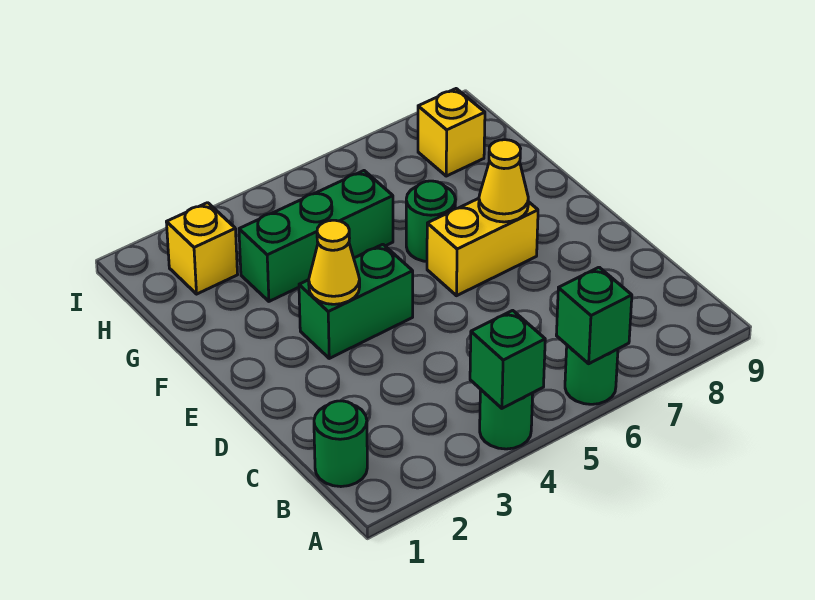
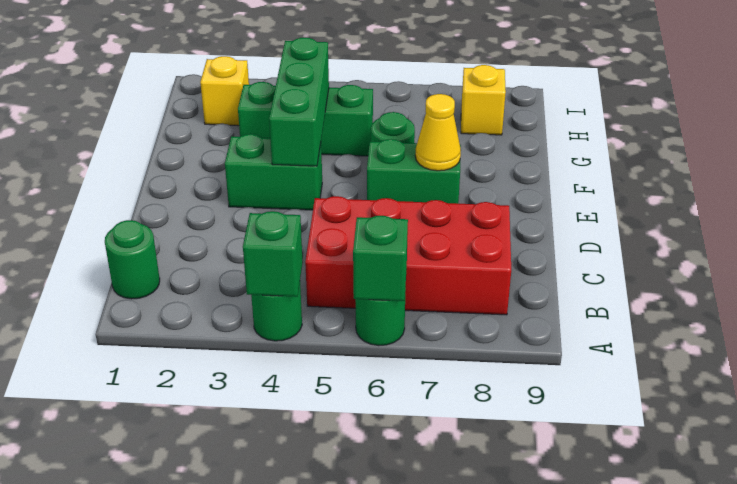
none -> red 2x4 brick [305,196,511,315]
yellow 1x1 cone [309,220,360,304] -> none
none -> green 1x3 brick [269,38,329,166]
yellow 1x2 brick [427,198,538,296] -> green 1x2 brick [367,139,461,204]

